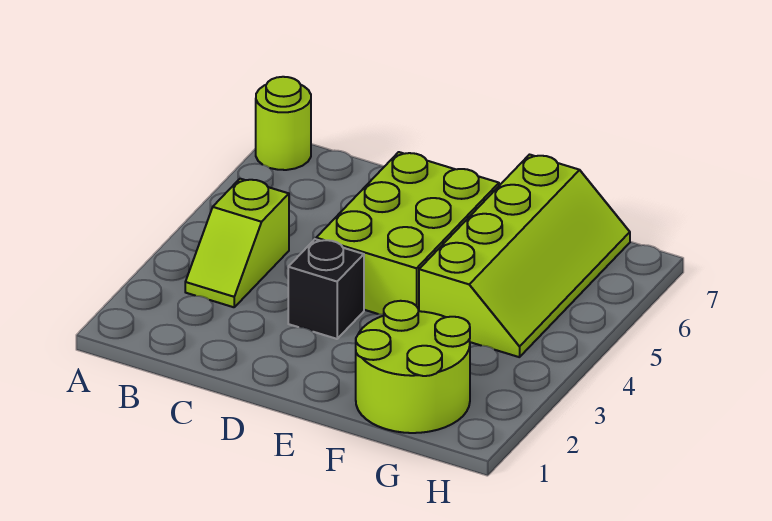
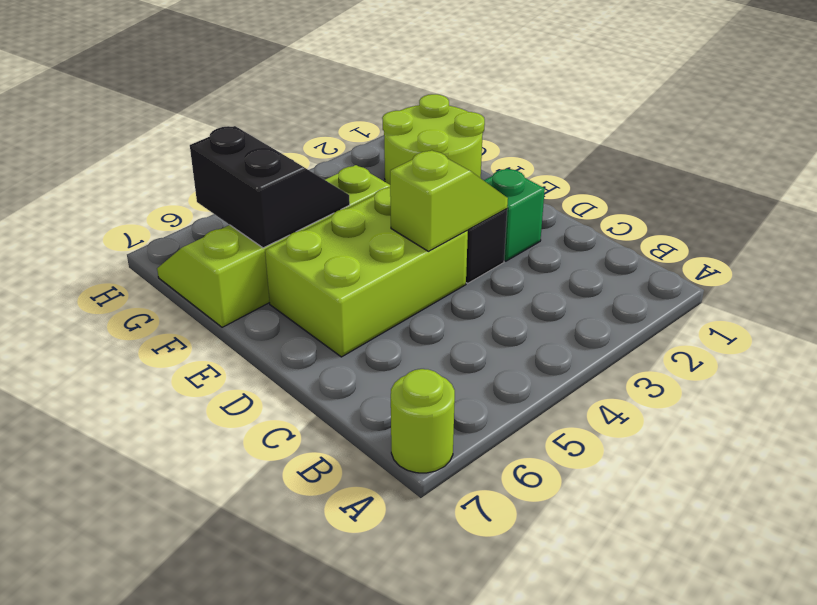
lime 1x2 slope [185,179,289,307] -> lime 1x2 slope moved to [390,150,508,251]
none -> green 1x1 brick [484,169,545,261]
none -> black 2x2 slope [190,126,350,248]

